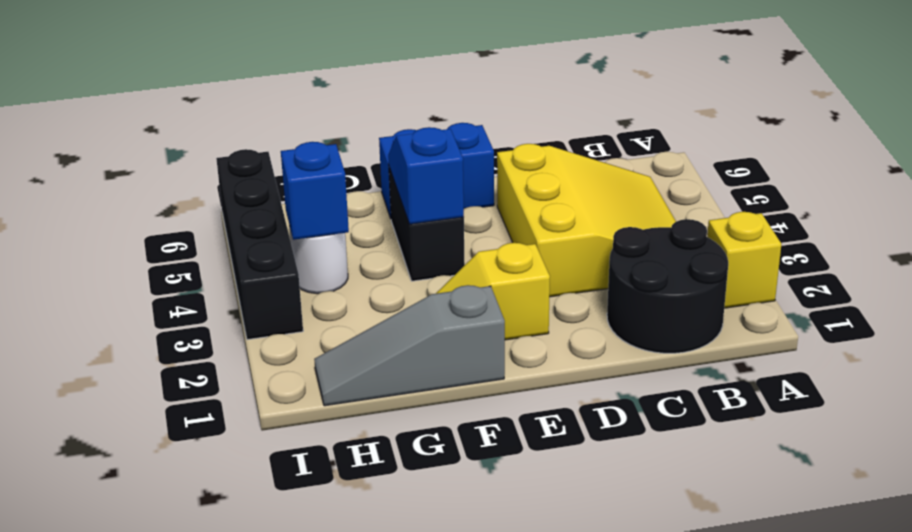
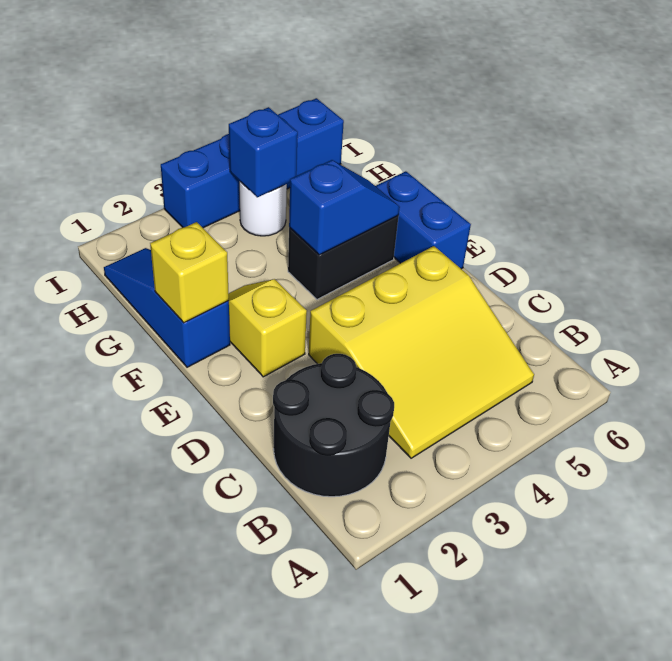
yellow 1x1 brick [707,212,781,308] -> yellow 1x1 brick moved to [150,222,229,323]
grey 1x3 slope [314,285,505,406] -> blue 1x3 slope [104,248,230,367]
black 1x4 brick [216,149,303,340] -> blue 1x4 brick [161,98,344,228]

